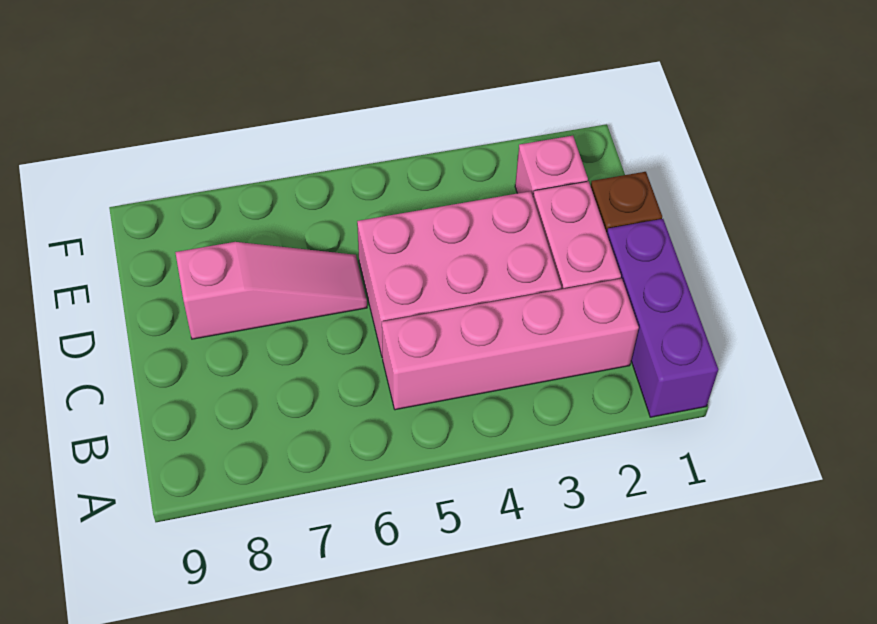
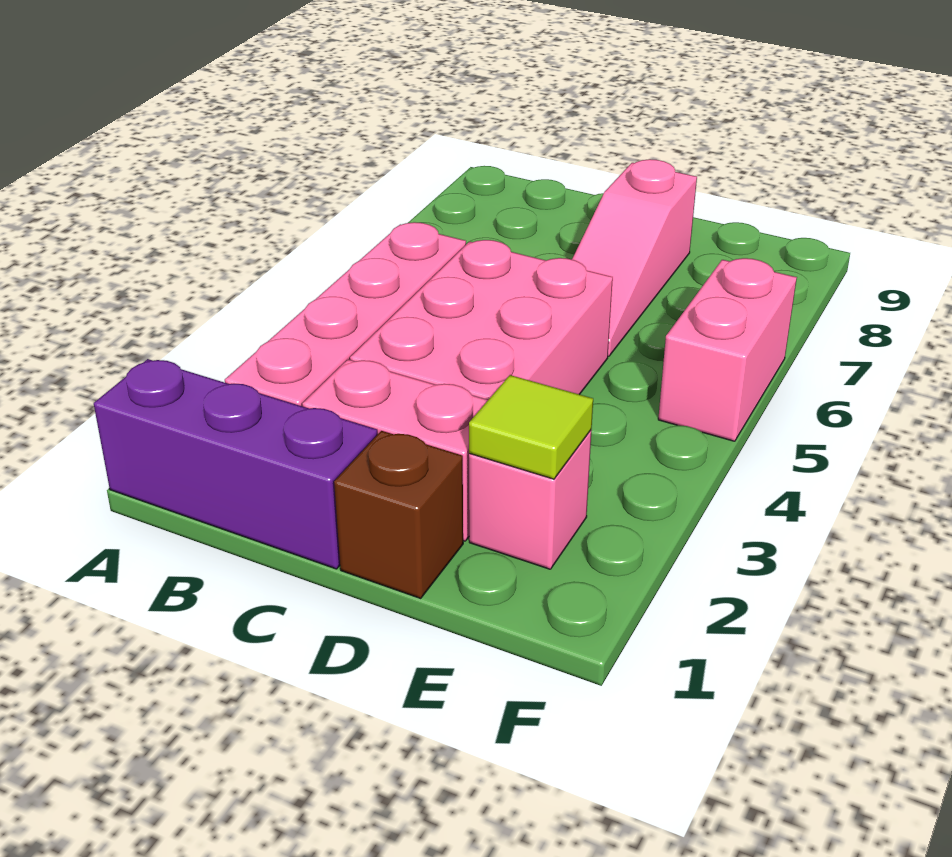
none -> lime 1x1 tile [469,375,593,479]
none -> pink 1x2 brick [658,258,797,441]

